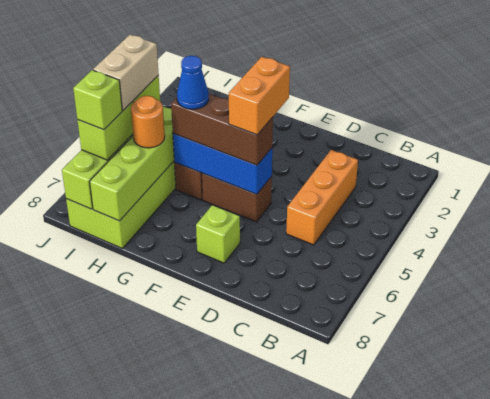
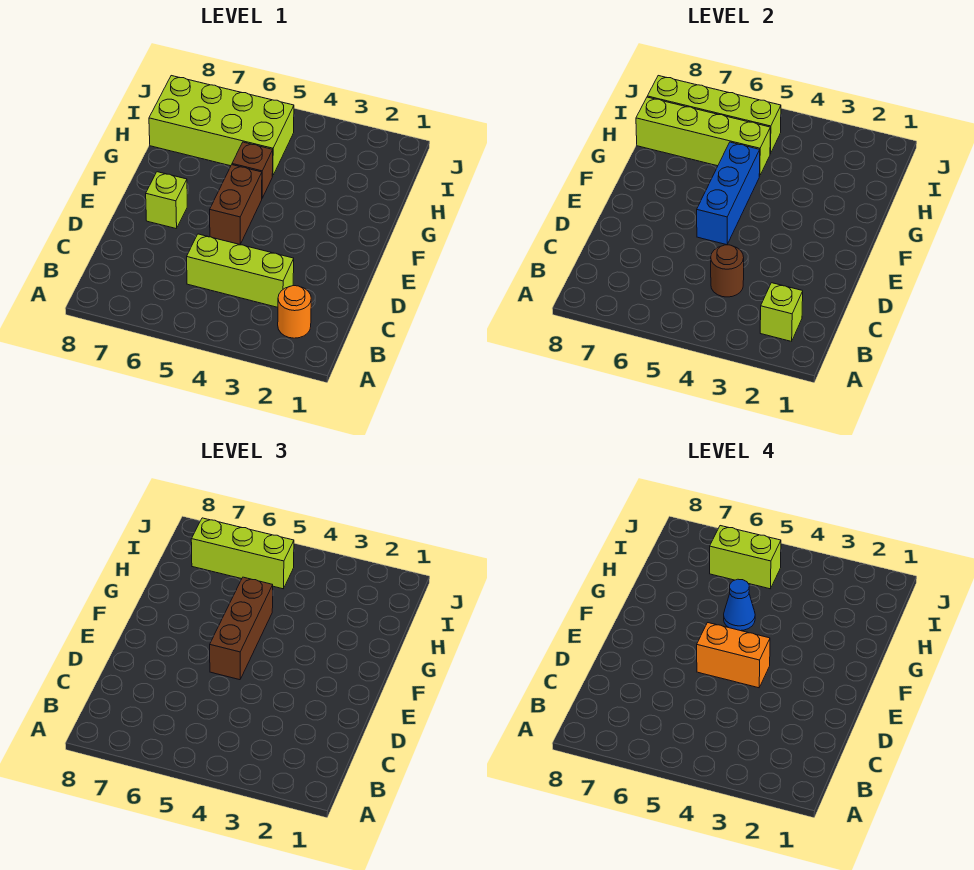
orange 1x3 brick [286,150,358,245] -> lime 1x3 brick [187,234,294,307]
none -> brown 1x1 round brick [711,245,744,297]
orange 1x1 round brick [131,96,165,148] -> orange 1x1 round brick moved to [278,286,311,338]
tan 1x2 brick [93,35,159,110] -> lime 1x2 brick [710,526,781,589]
lime 1x1 brick [73,70,122,130] -> lime 1x1 brick moved to [760,283,803,341]

